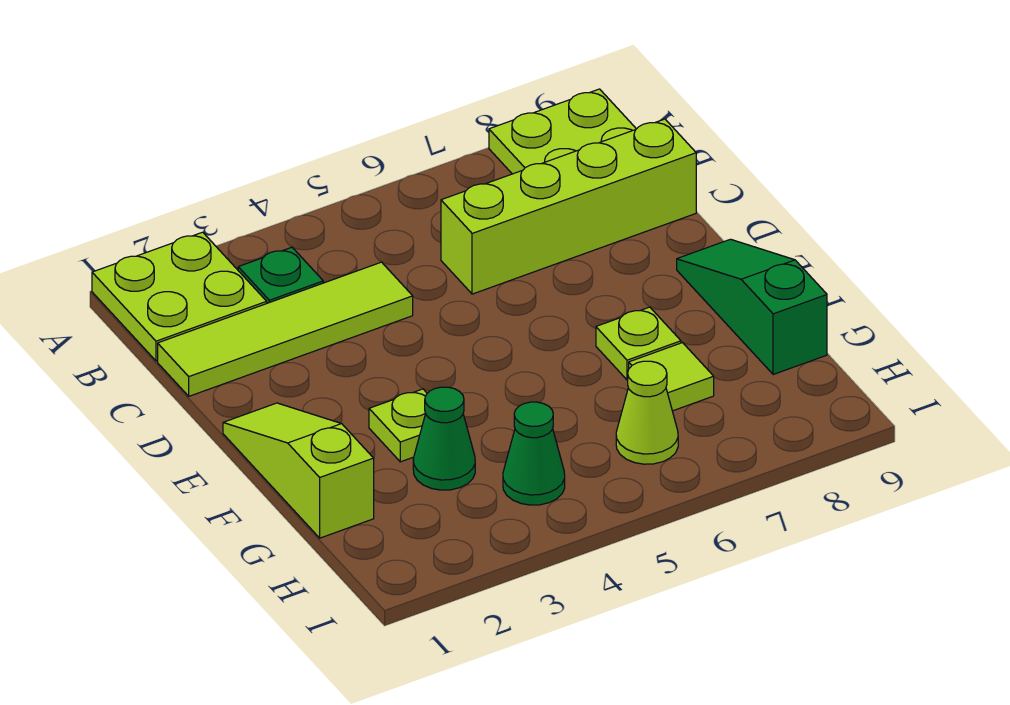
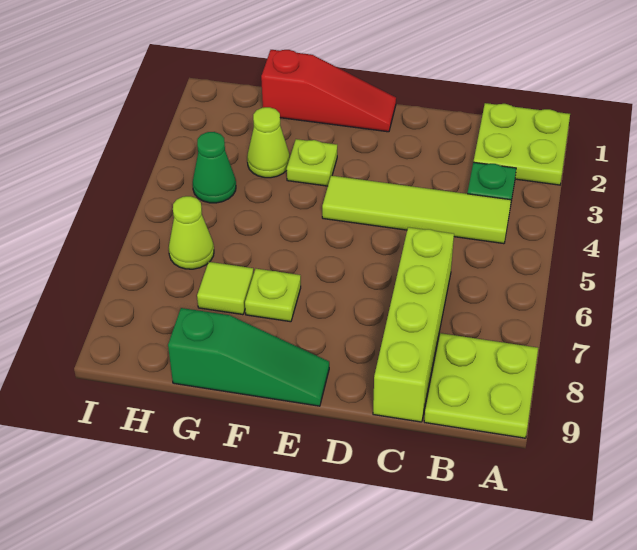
lime 1x4 tile [158,262,413,396] -> lime 1x4 tile turned to [322,176,511,244]
lime 1x3 slope [223,403,374,538] -> red 1x3 slope [261,50,396,132]
green 1x1 cone [413,387,475,490] -> lime 1x1 cone [247,107,290,178]

